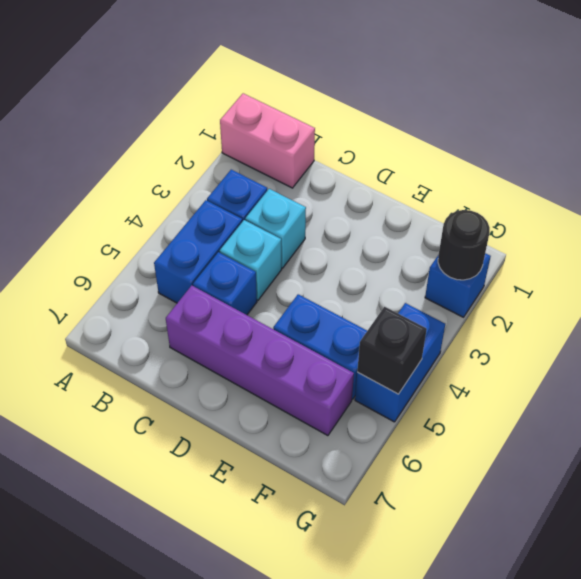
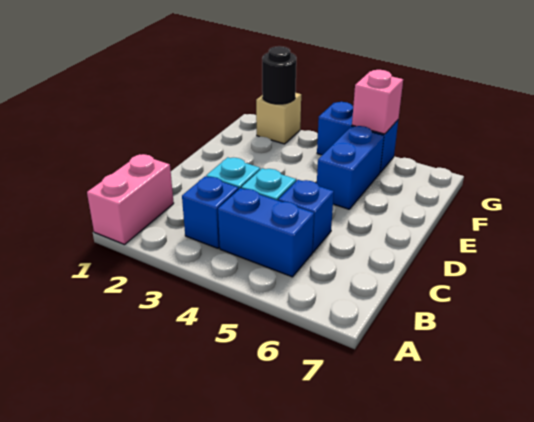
purple 1x4 brick [166,285,354,436] -> none
blue 1x1 brick [425,253,491,317] -> tan 1x1 brick [256,93,301,144]
black 1x1 brick [357,307,427,394] -> pink 1x1 brick [352,70,403,134]

